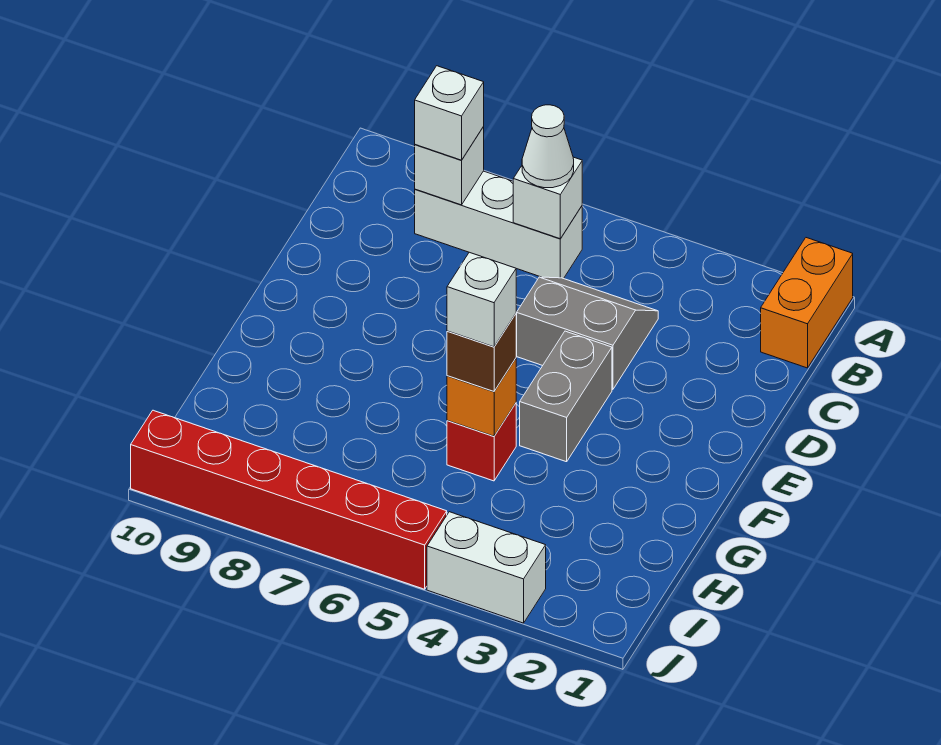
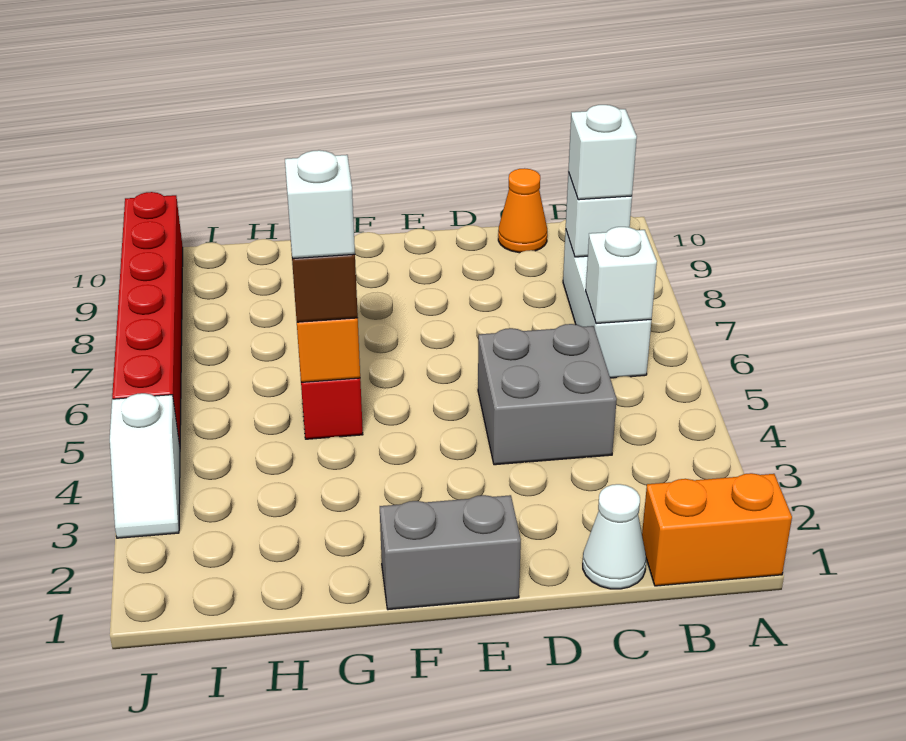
white 1x1 cone [522,105,574,188] -> white 1x1 cone moved to [583,484,646,589]
grey 2x2 slope [516,277,658,389] -> grey 2x2 brick [478,324,617,465]
none -> orange 1x1 cone [498,168,547,253]
grey 1x2 brick [520,331,612,462] -> grey 1x2 brick moved to [380,495,521,610]
white 1x2 brick [427,512,546,623] -> white 1x2 slope [110,393,180,538]

